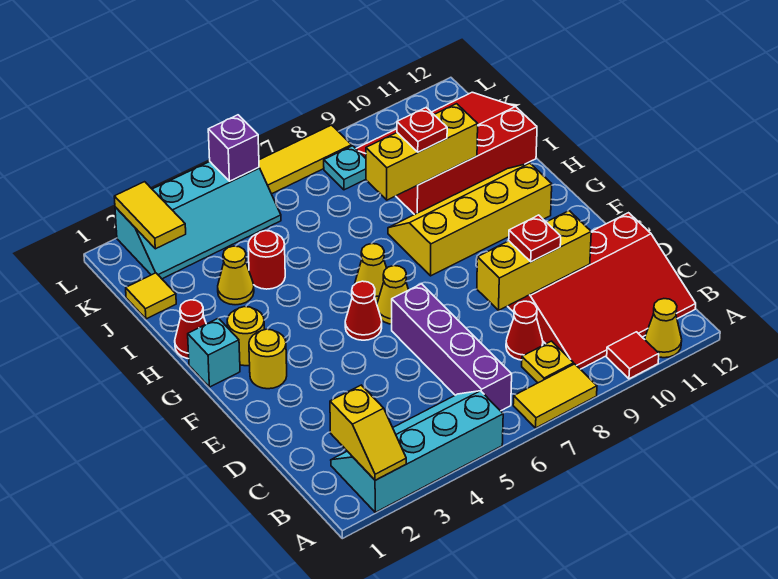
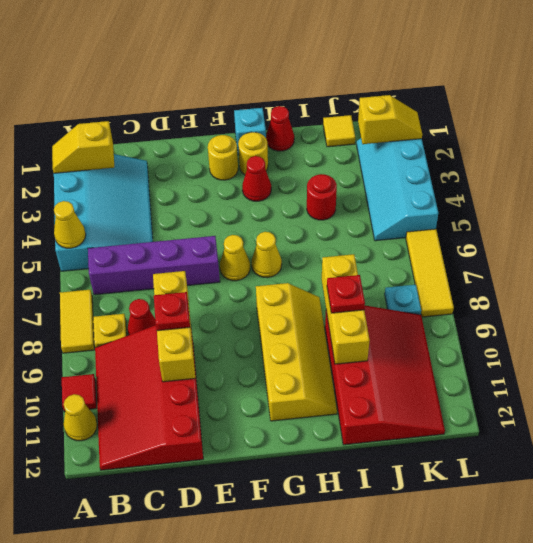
cyan 2x4 slope [331,391,503,512] -> cyan 3x4 slope [54,154,153,271]
red 1x1 cone [345,281,382,340] -> red 1x1 cone moved to [242,156,271,201]
yellow 1x1 cone [218,246,254,305] -> yellow 1x1 cone moved to [54,201,86,248]
yellow 1x2 tile [114,182,186,249] -> yellow 1x2 slope [358,95,422,144]
purple 1x1 brick [208,115,259,181] -> none

